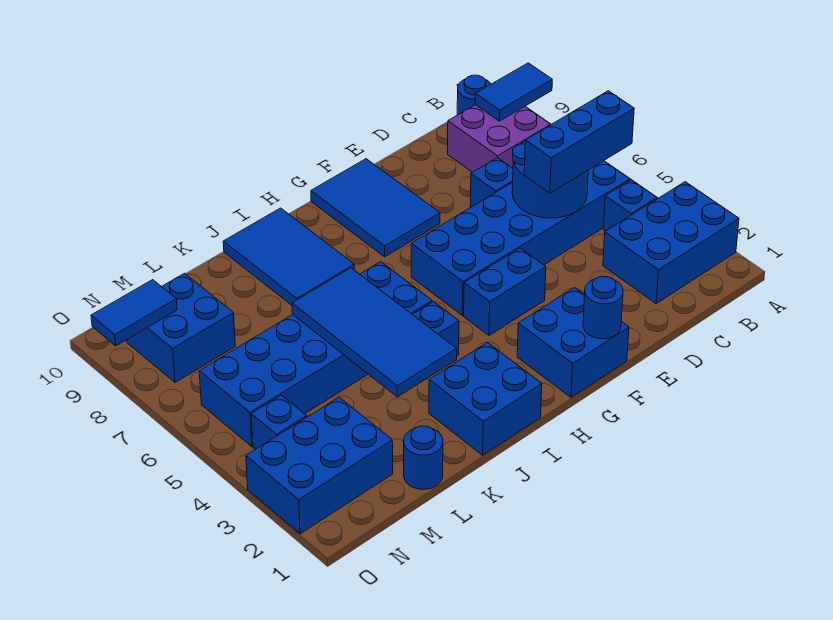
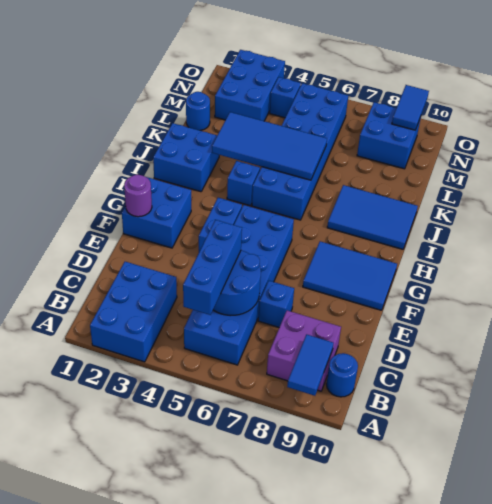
blue 1x1 brick [603,180,657,231] -> none
blue 1x1 round brick [583,276,623,339] -> purple 1x1 round brick [124,175,152,217]

